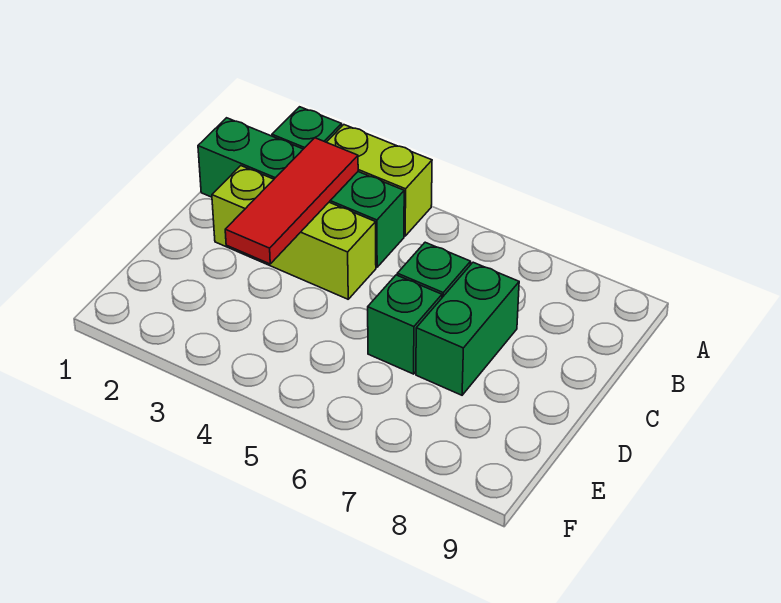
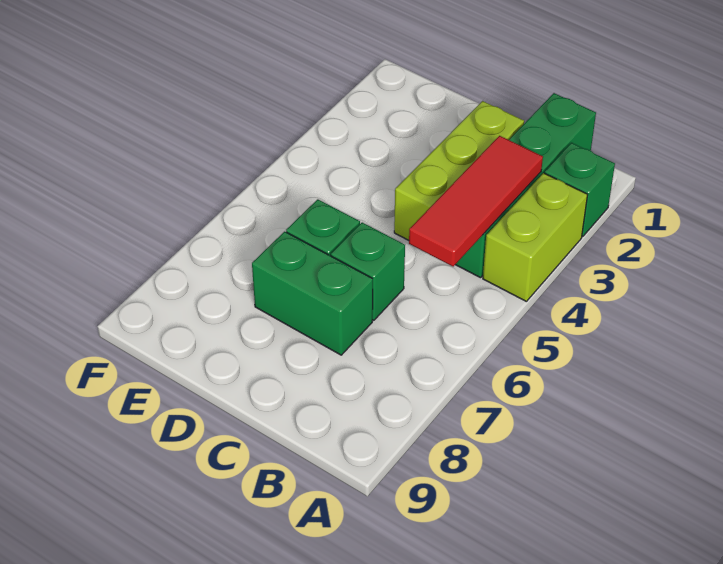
red 1x3 tile [225,138,358,264] -> red 1x3 tile turned to [409,136,543,267]

